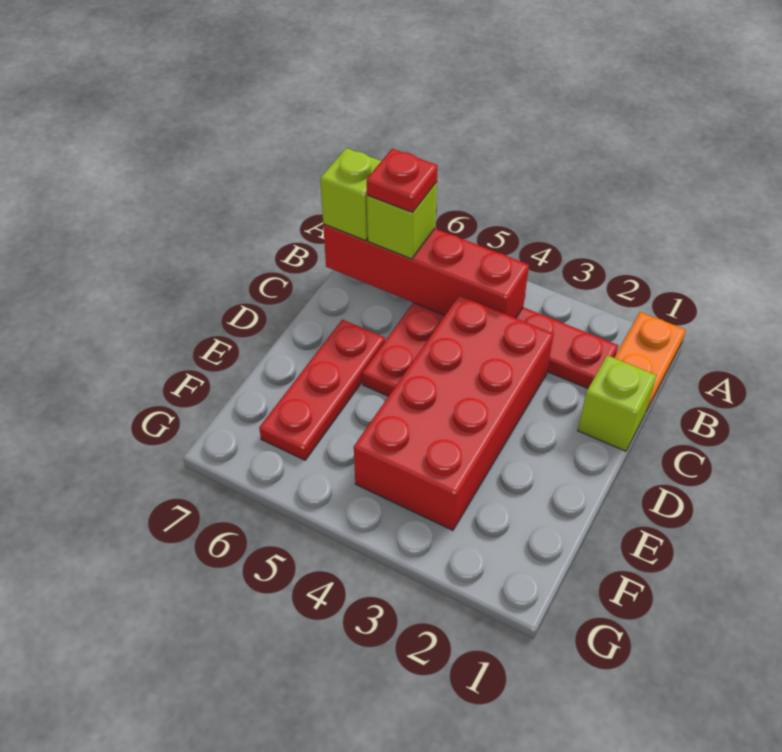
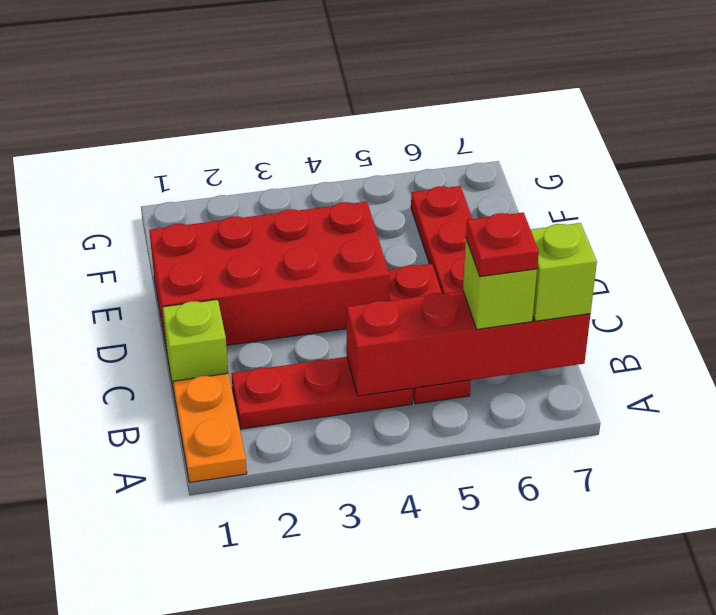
red 2x4 brick [354,296,554,530] -> red 2x4 brick turned to [149,202,389,350]

